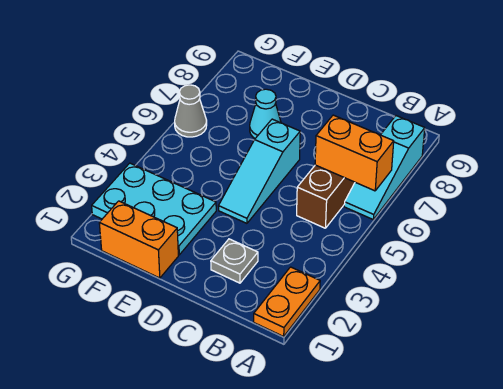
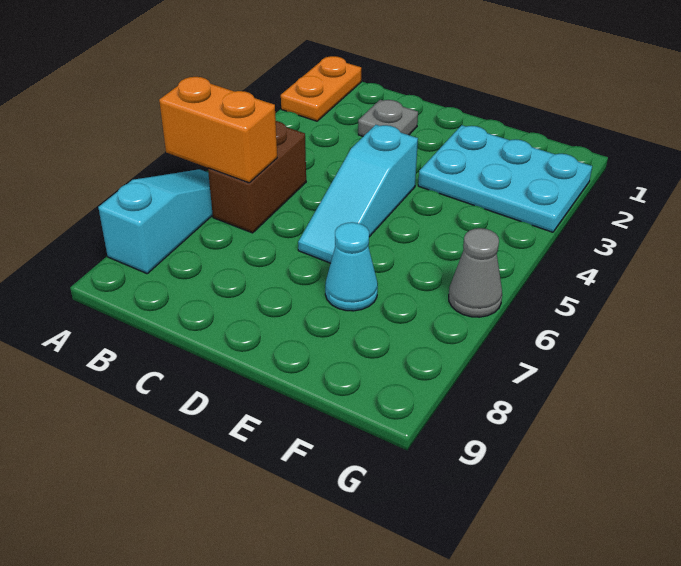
cyan 1x3 slope [219,119,300,223] -> cyan 1x3 slope turned to [298,125,418,263]
orange 1x2 brick [99,201,178,278] -> none

